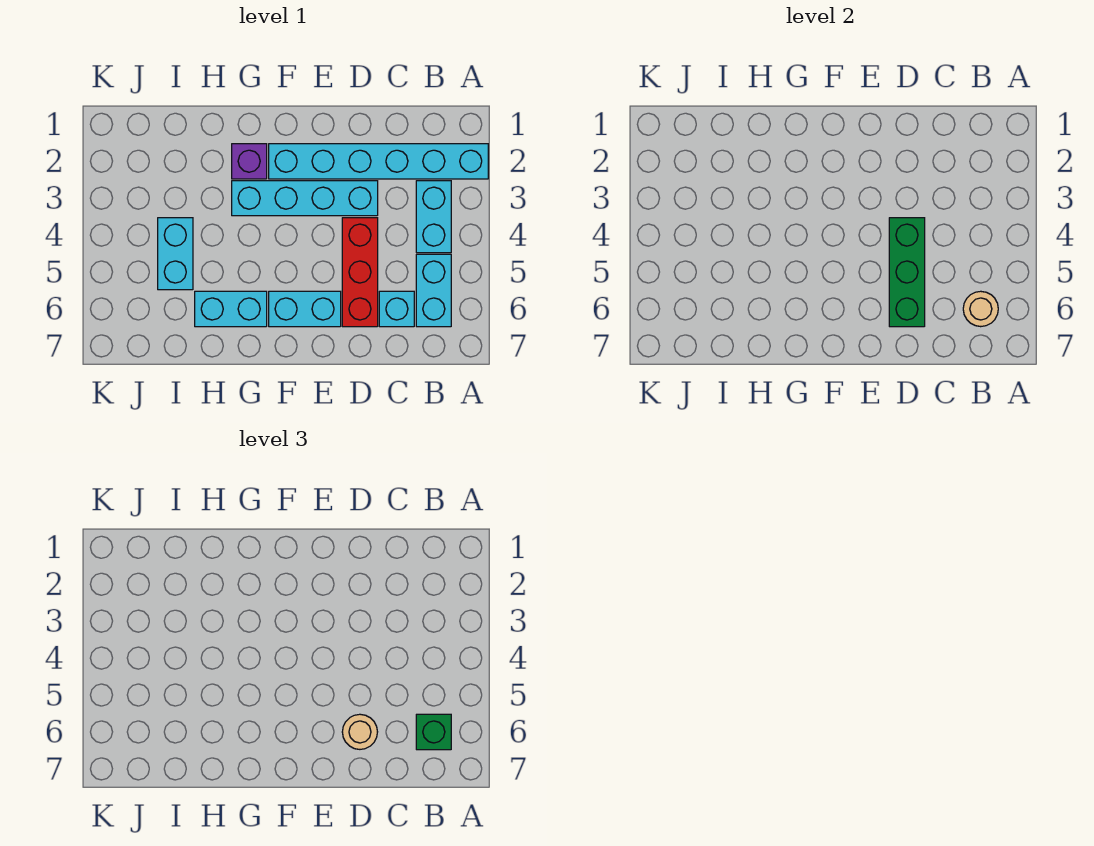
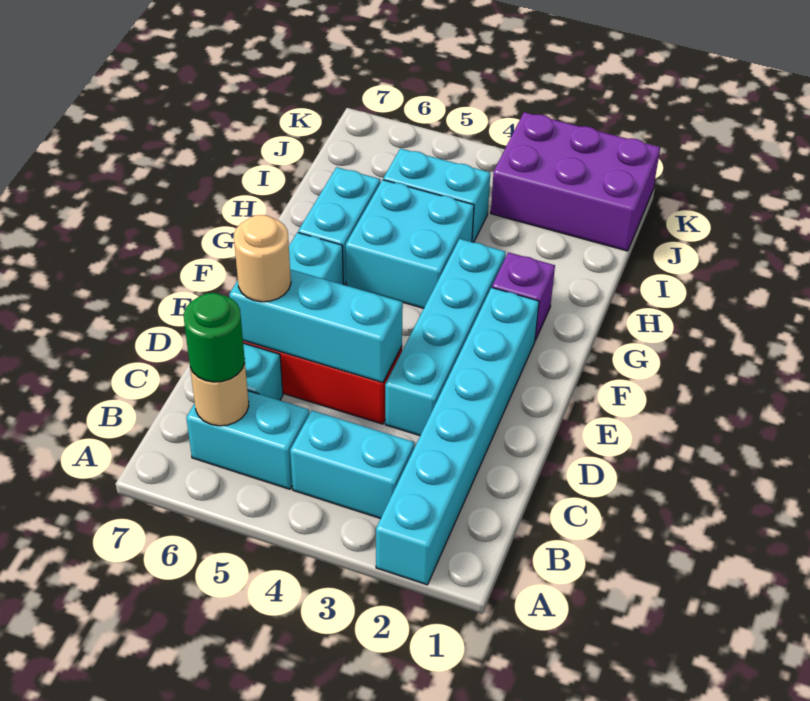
green 1x1 brick [416,714,451,750] -> green 1x1 round brick [184,293,245,382]
green 1x3 brick [889,218,925,327] -> cyan 1x3 brick [229,269,403,383]
none -> cyan 2x2 brick [346,180,474,308]
none -> purple 2x3 brick [491,112,660,251]

